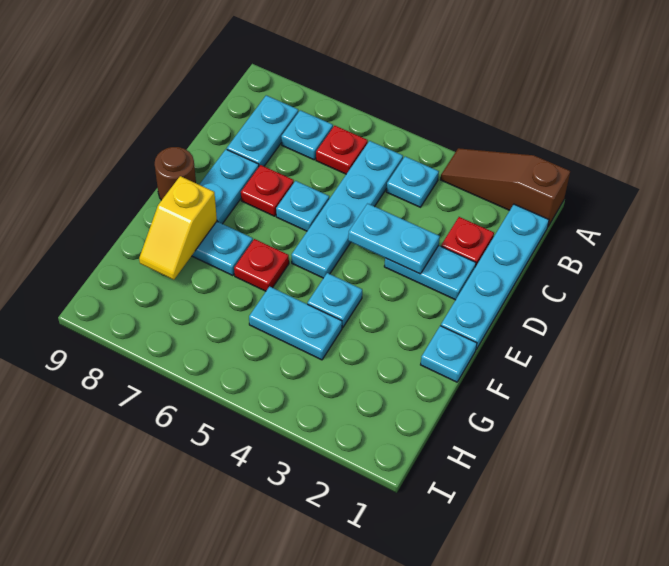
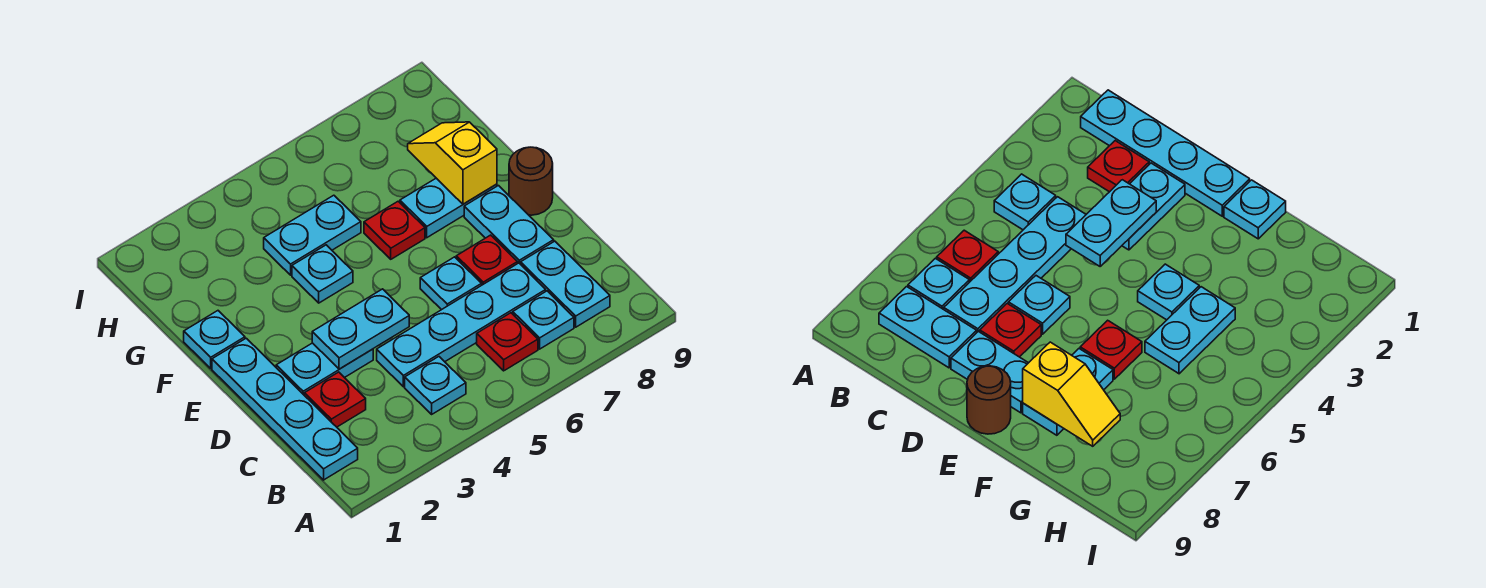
brown 1x3 slope [440,148,570,226] -> none
cyan 1x4 plate [291,141,403,278] -> cyan 1x4 plate turned to [377,263,546,387]

